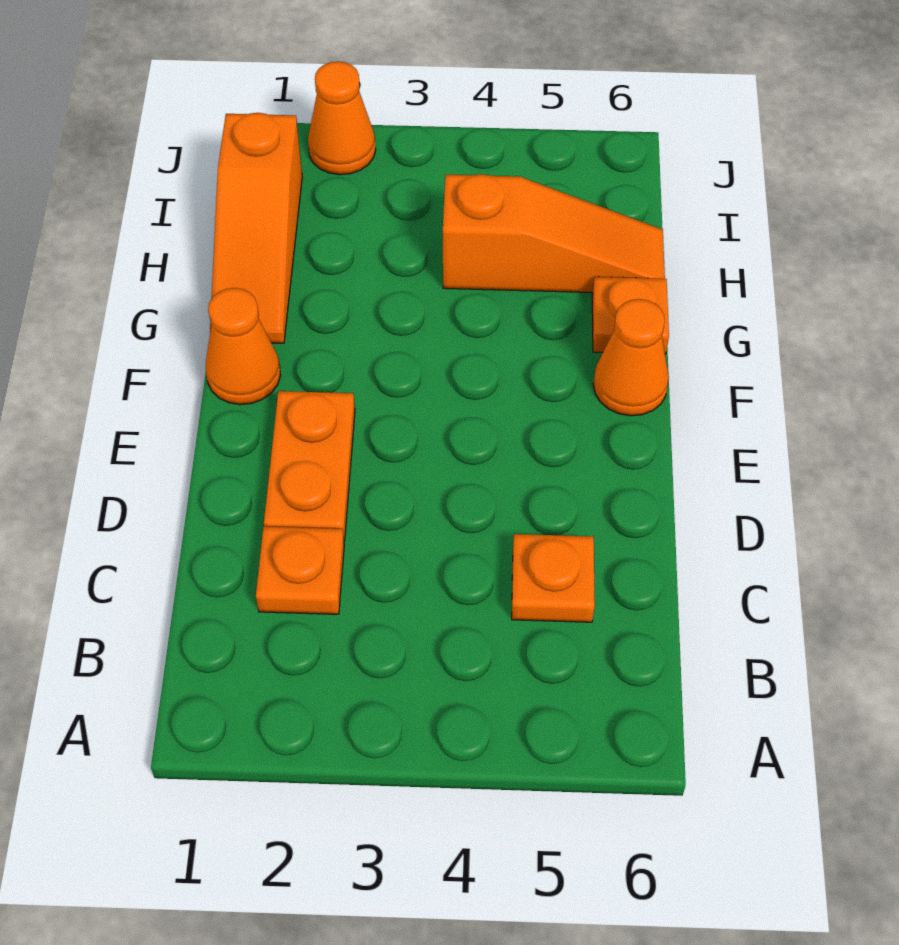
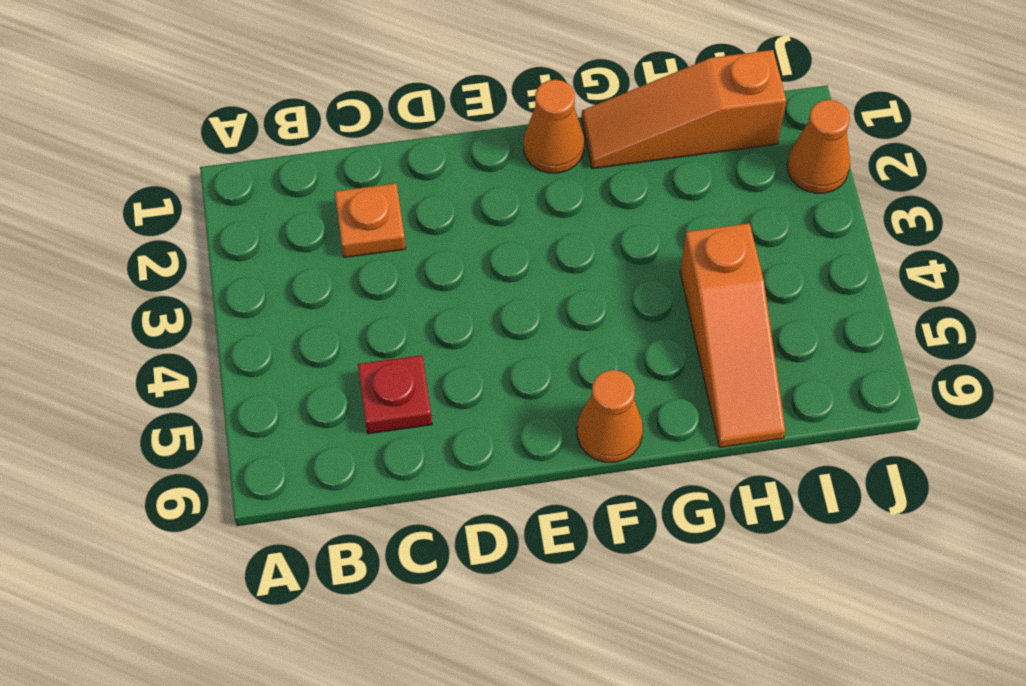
orange 1x1 plate [512,534,595,622] -> red 1x1 plate [358,355,432,434]
orange 1x2 plate [264,391,355,542] -> none
orange 1x1 plate [592,277,669,354] -> none

